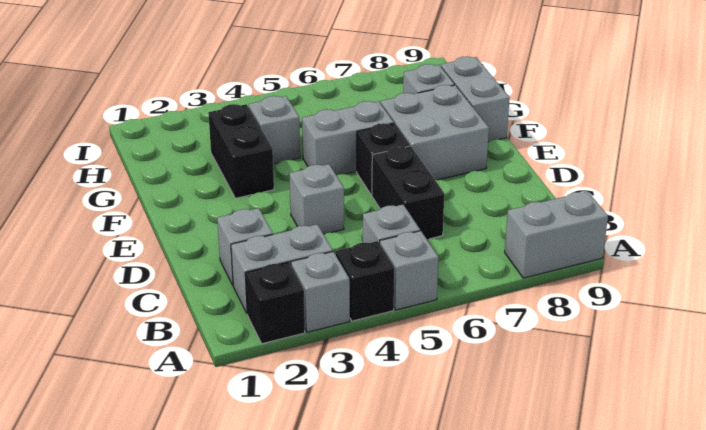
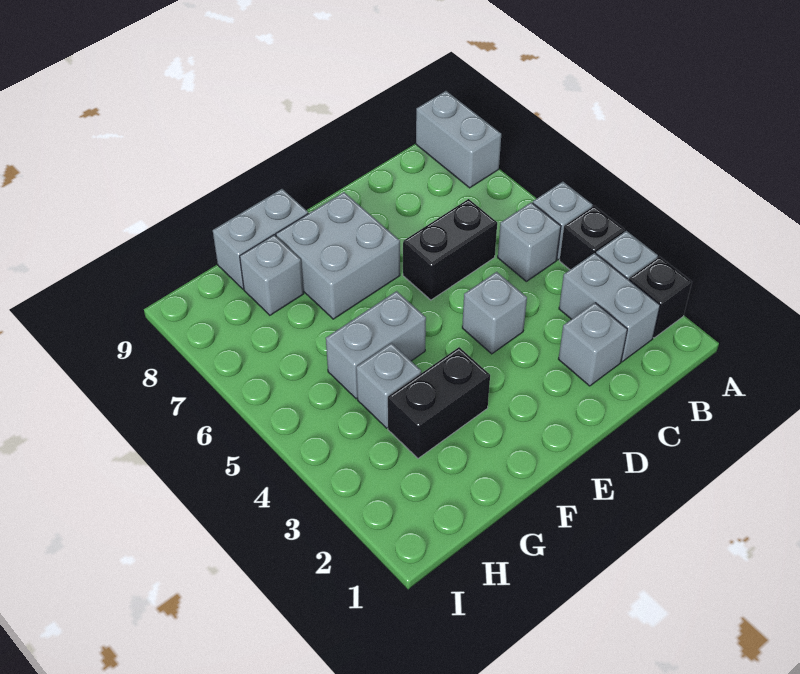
black 1x1 brick [357,123,410,195] -> none
grey 1x2 brick [302,101,394,175] -> grey 1x2 brick turned to [326,291,426,399]

